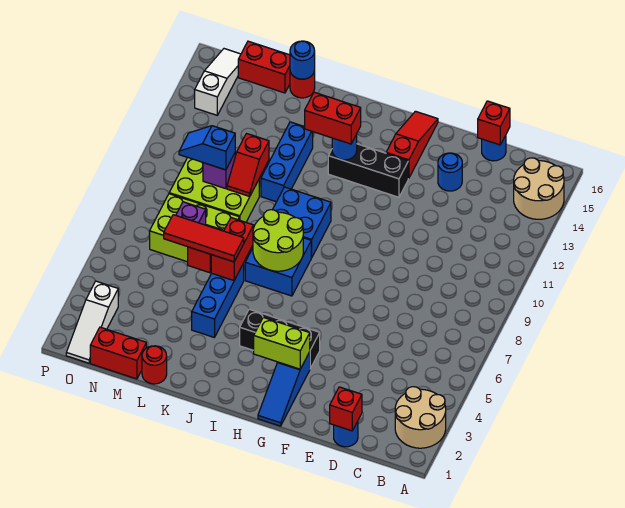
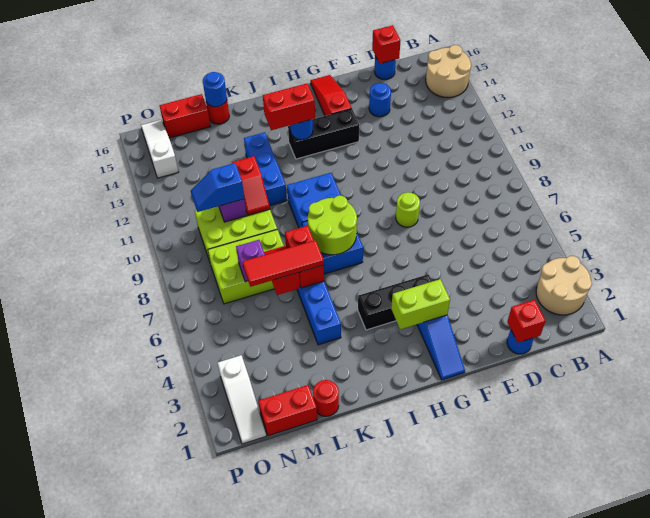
none -> lime 1x1 round brick [396,192,420,227]

